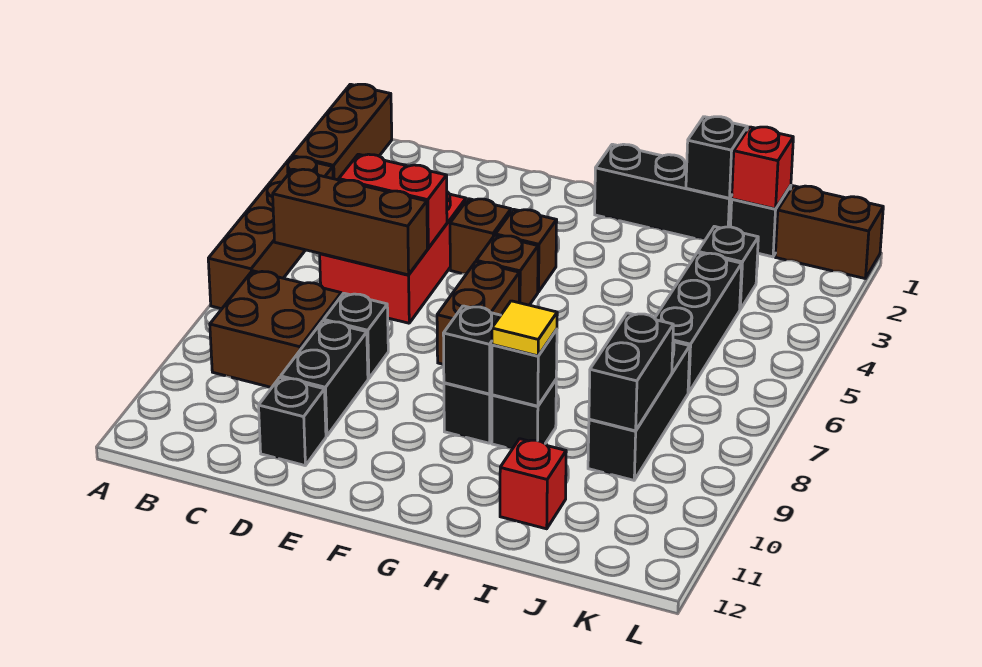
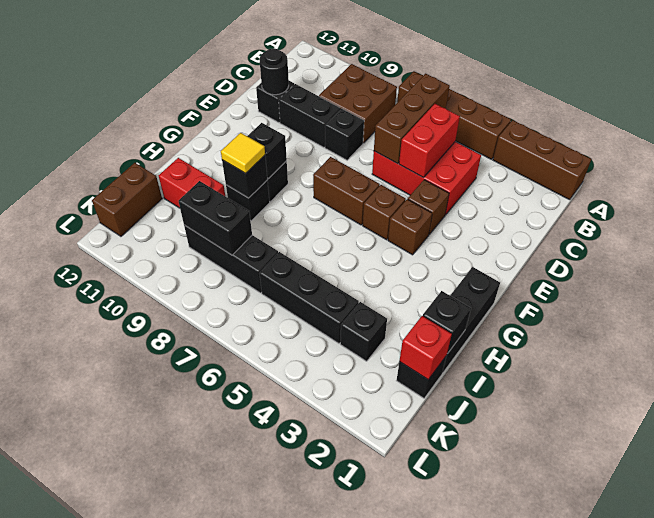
none -> black 1x1 round brick [259,48,289,95]
red 1x1 brick [500,439,566,529] -> red 1x2 brick [159,158,225,208]
brown 1x2 brick [775,186,883,279] -> brown 1x2 brick moved to [92,163,162,236]

